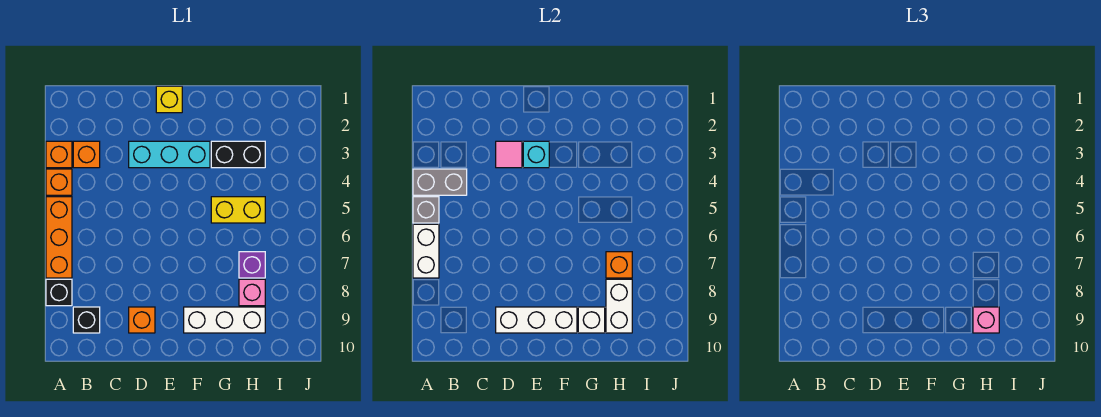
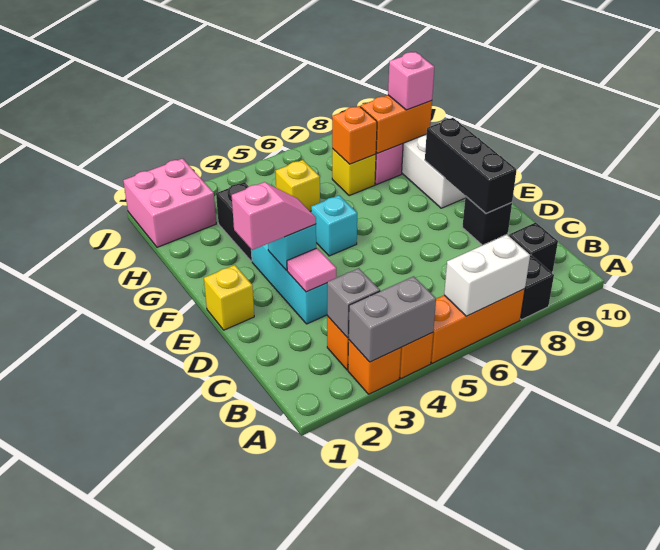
grey 1x2 brick [413,169,467,195] -> grey 1x2 brick turned to [348,276,436,362]
grey 1x1 brick [413,197,439,223] -> grey 1x1 brick moved to [327,268,380,338]
orange 1x1 brick [129,307,155,333] -> black 1x1 brick [462,196,512,245]
white 1x3 brick [496,307,577,333] -> black 1x3 brick [425,118,517,213]
none -> pink 1x2 slope [232,182,316,250]
none -> cyan 1x1 brick [311,195,357,256]
yellow 1x2 brick [211,197,265,223] -> yellow 1x1 brick [276,160,320,212]
white 1x1 brick [578,307,605,333] -> none
purple 1x1 brick [239,252,265,278] -> yellow 1x1 brick [332,149,376,196]
white 1x2 brick [606,279,632,333] -> orange 1x2 brick [360,95,432,153]
none -> pink 2x2 brick [123,159,216,247]

